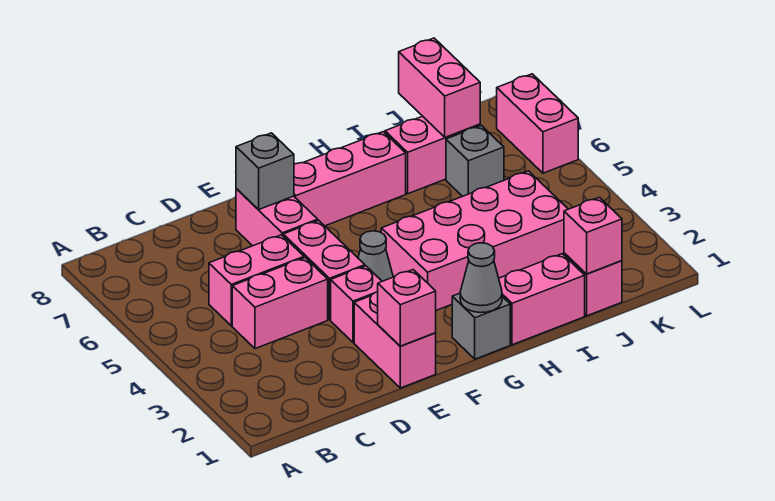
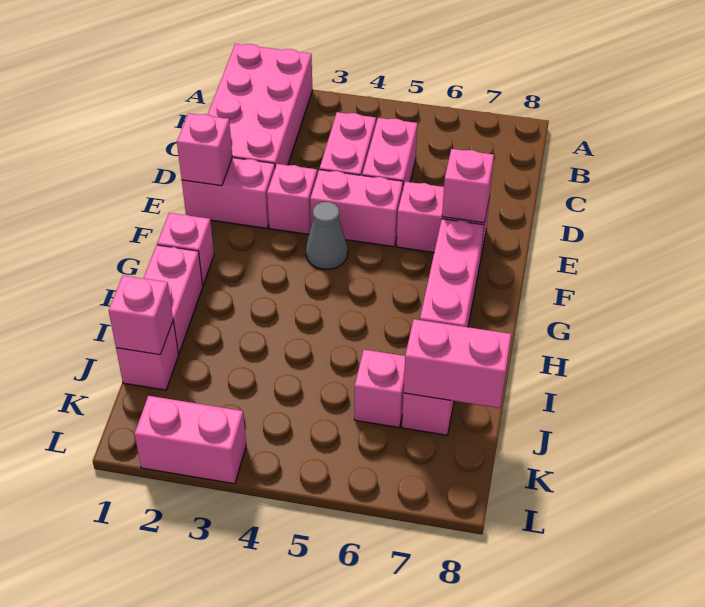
grey 1x1 brick [236,133,294,210] -> pink 1x1 brick [442,149,494,223]
grey 1x1 brick [452,293,510,359] -> pink 1x1 brick [157,213,214,285]
grey 1x1 cone [460,243,502,313] -> none
pink 2x4 brick [381,171,568,310] -> pink 2x4 brick moved to [208,44,312,167]
grey 1x1 brick [446,125,504,197] -> pink 1x1 brick [354,350,405,427]
pink 1x2 brick [497,74,578,173] -> pink 1x2 brick moved to [135,396,246,484]

